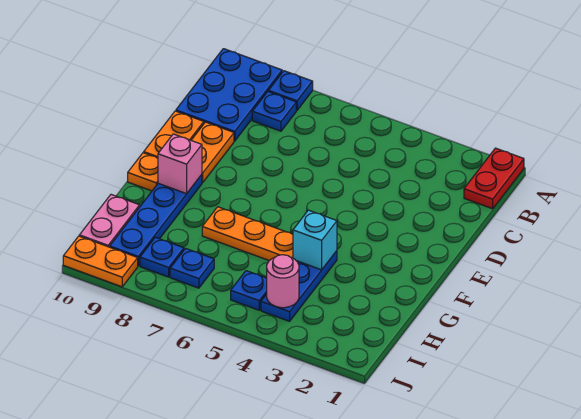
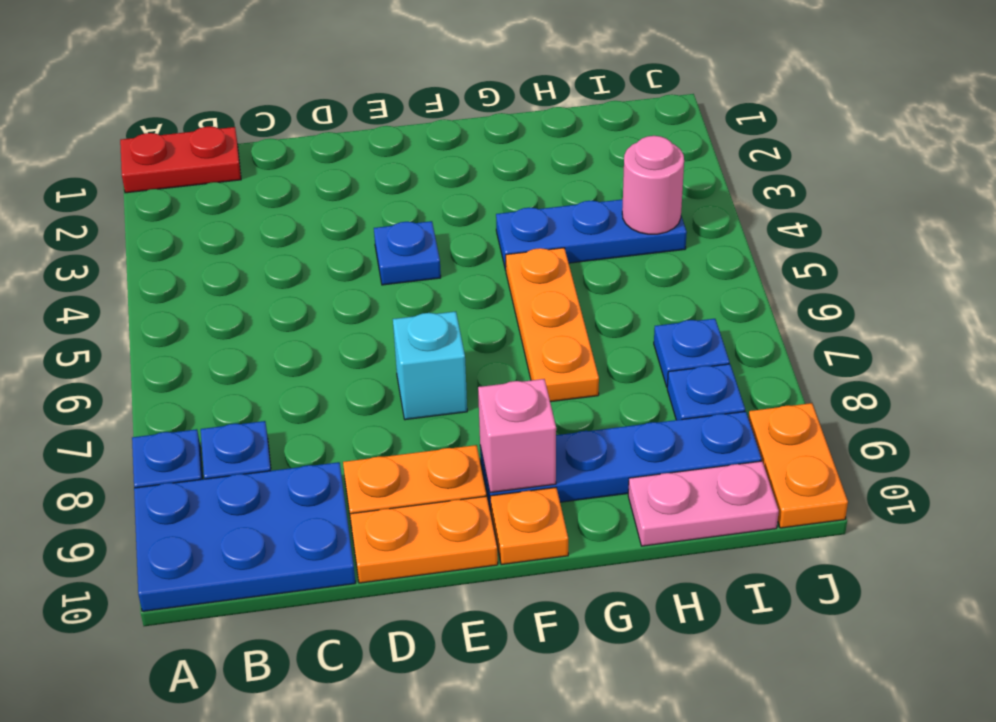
cyan 1x1 brick [293,210,337,270] -> cyan 1x1 brick moved to [393,312,467,420]
blue 1x1 plate [231,271,267,310] -> blue 1x1 plate moved to [374,221,441,285]

